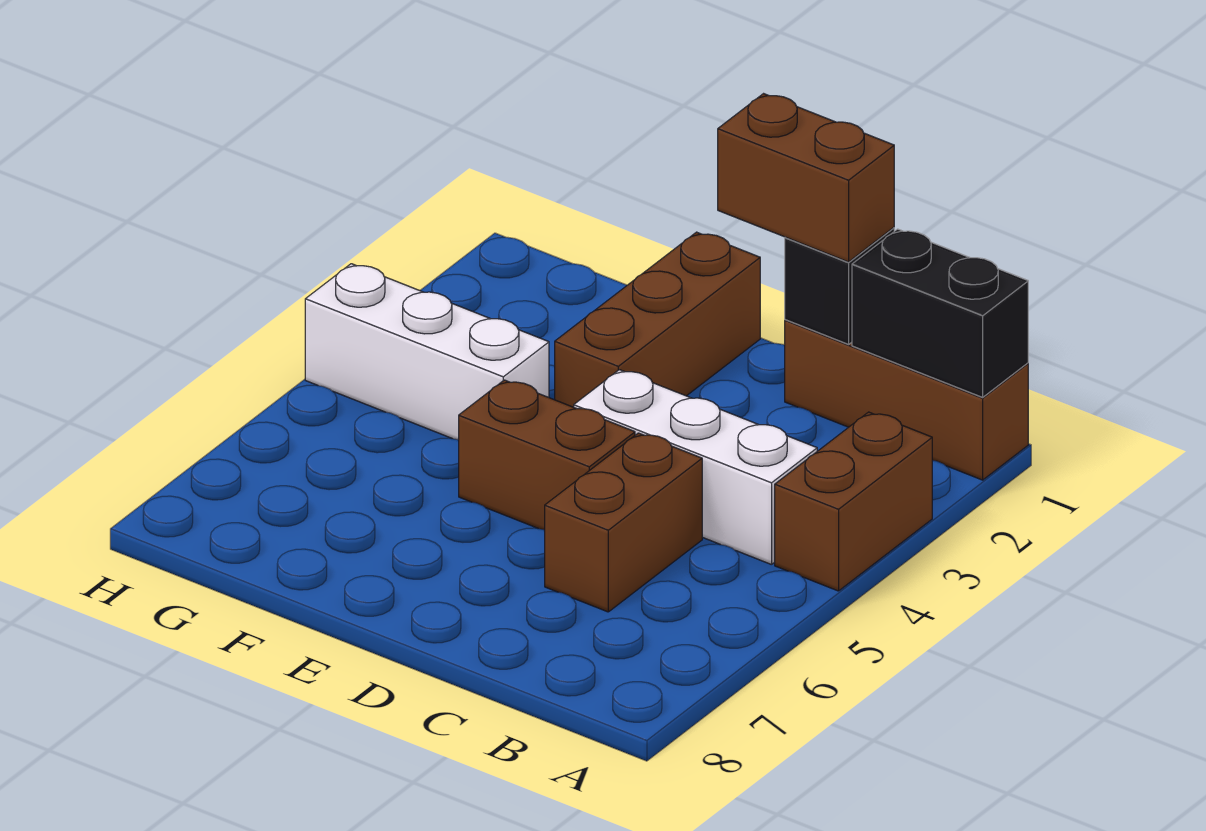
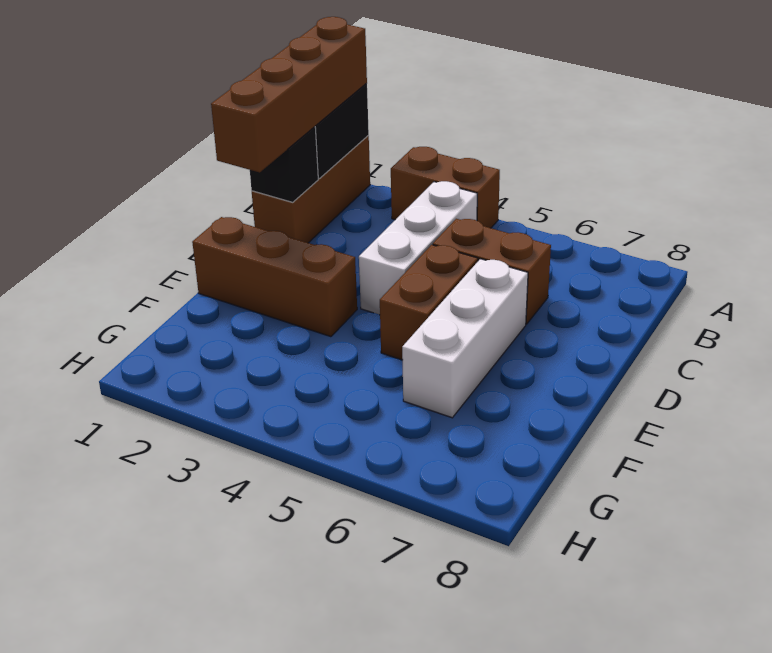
brown 1x2 brick [718,94,894,262] -> brown 1x4 brick [211,17,367,173]
white 1x3 brick [305,264,549,440] -> white 1x3 brick moved to [402,259,528,418]

